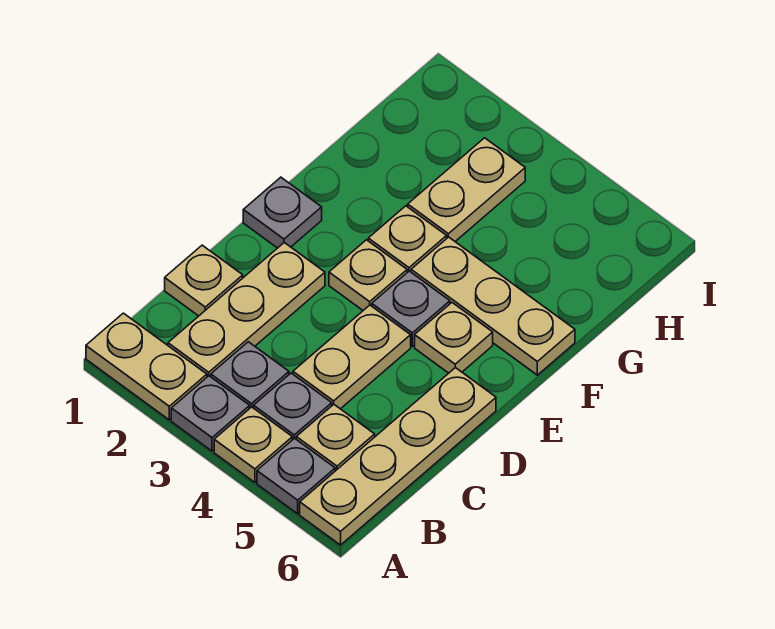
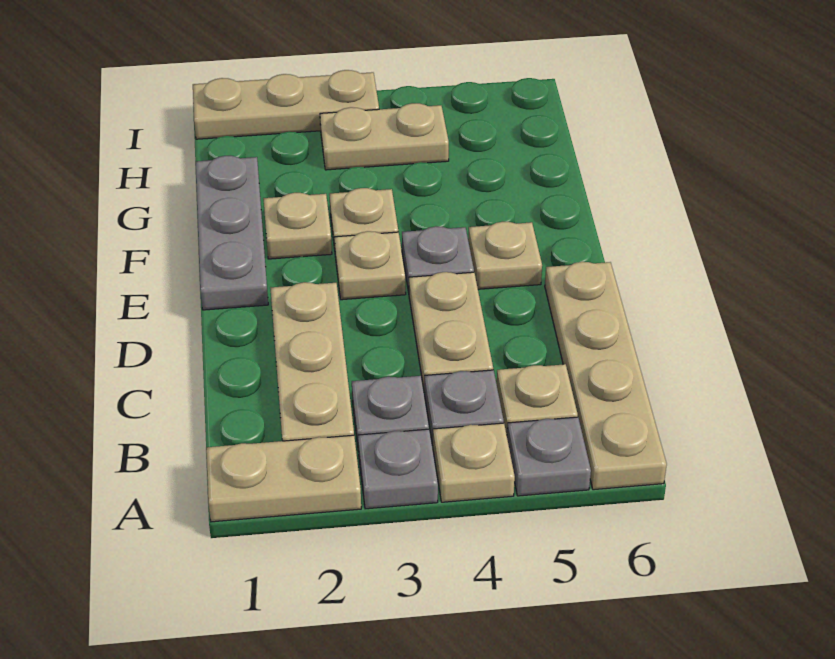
tan 1x1 plate [165,245,243,316] -> tan 1x1 plate moved to [263,193,332,259]
grey 1x1 plate [243,177,322,248] -> grey 1x3 plate [196,156,268,310]
tan 1x3 plate [411,237,575,375] -> tan 1x3 plate moved to [193,70,379,139]
tan 1x2 plate [408,138,525,241] -> tan 1x2 plate turned to [320,103,449,170]

